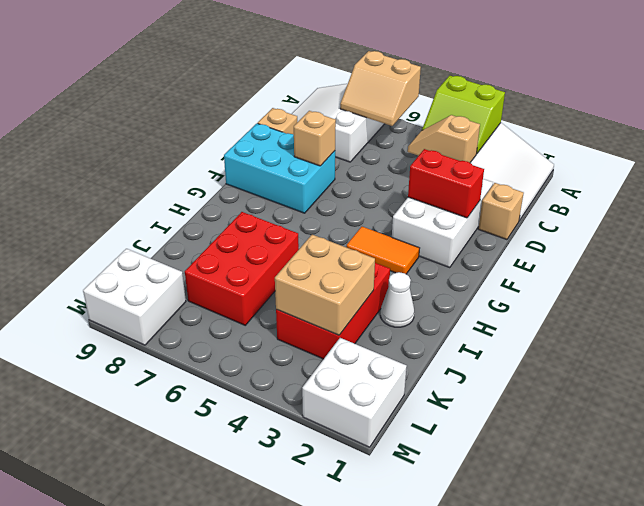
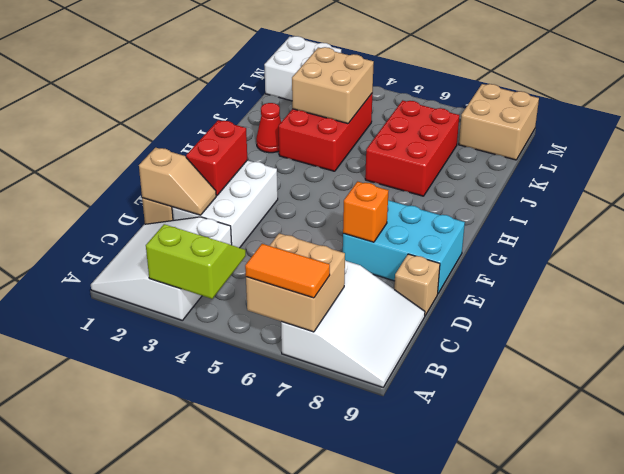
tan 2x2 slope [340,51,421,126] -> tan 2x2 brick [246,233,345,332]
tan 1x2 slope [408,115,480,163] -> tan 1x2 slope moved to [139,148,216,215]
red 1x2 brick [408,149,484,218] -> red 1x2 brick turned to [186,120,247,196]
tan 1x1 brick [294,111,336,166] -> orange 1x1 brick [343,182,389,242]
orange 1x2 tile [347,227,420,274] -> orange 1x2 tile moved to [245,244,330,298]
white 1x1 cone [381,272,414,327] -> red 1x1 cone [256,103,281,153]
white 2x2 brick [83,249,186,345] -> tan 2x2 brick [459,84,539,160]

